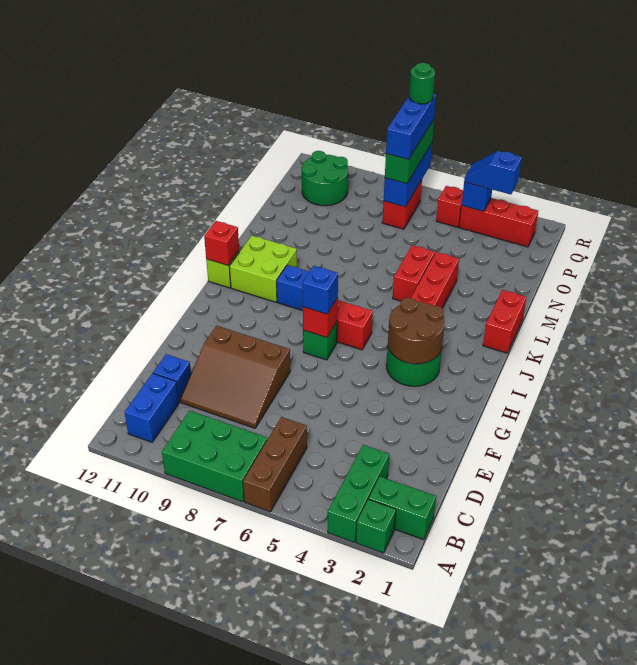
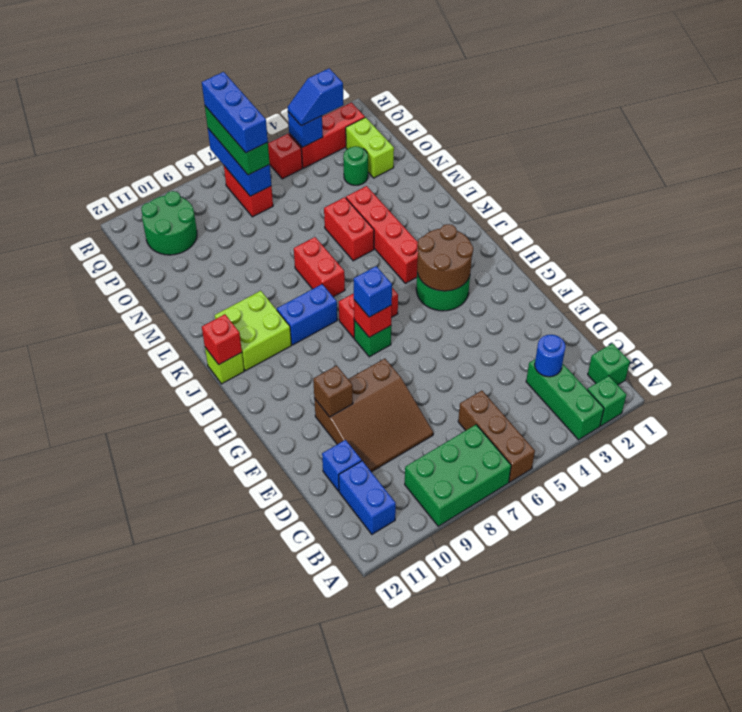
green 1x2 brick [369,477,436,540] -> green 1x1 brick [588,343,630,385]
none -> blue 1x1 round brick [535,335,566,377]
none -> brown 1x1 brick [313,366,353,417]
red 1x2 brick [483,290,526,353] -> red 1x2 brick moved to [294,237,345,297]
none -> lime 1x2 brick [346,118,394,178]
green 1x1 round brick [409,63,435,104] -> green 1x1 round brick moved to [343,146,368,185]

